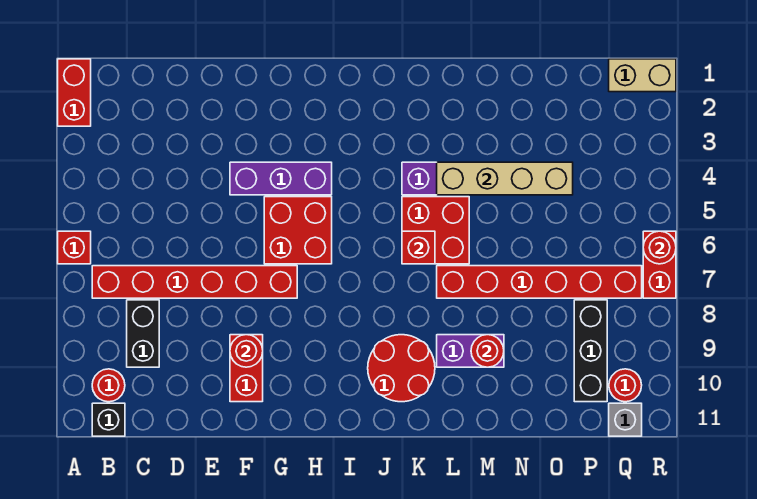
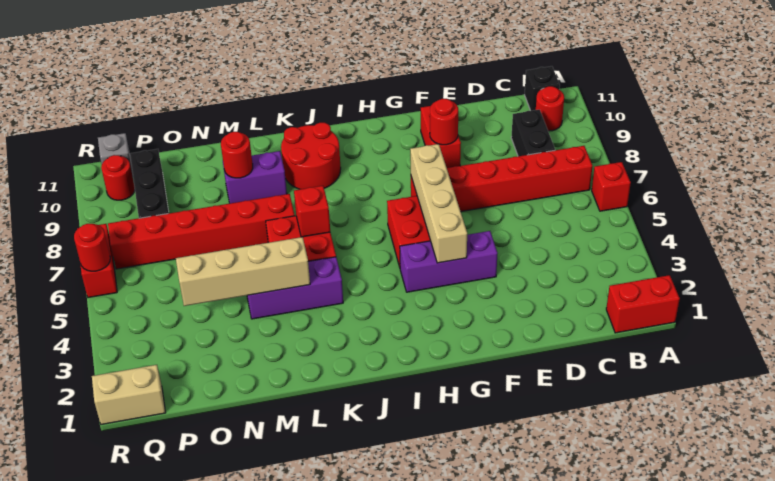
red 1x2 brick [58,59,91,126] -> red 1x2 brick turned to [606,275,680,333]
none -> tan 1x4 brick [410,144,467,263]

